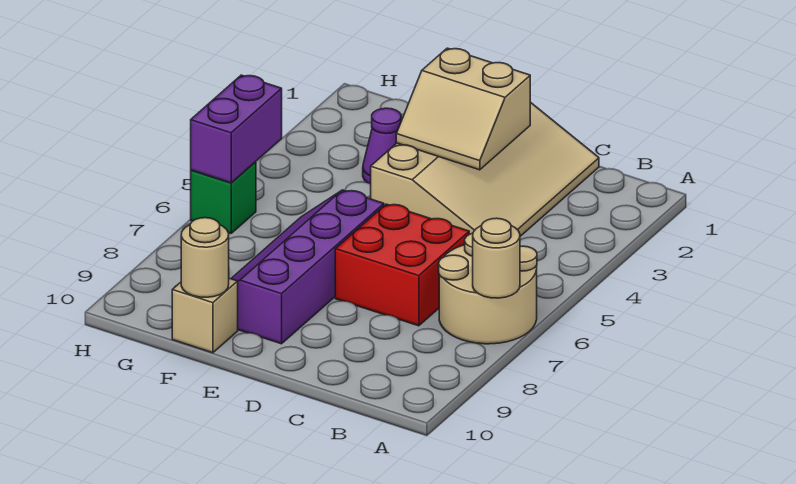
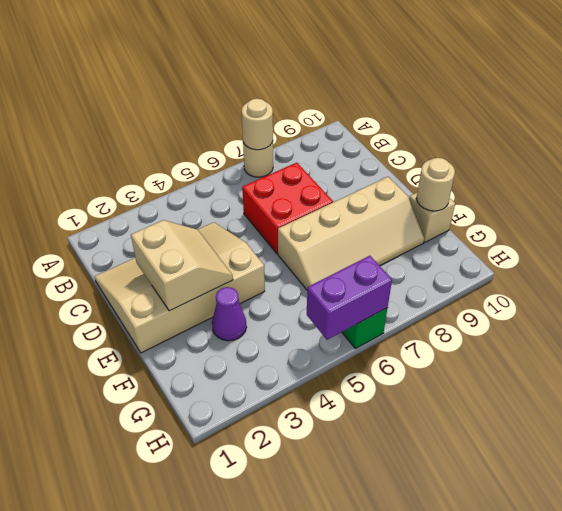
tan 2x2 round brick [439,233,537,344] -> tan 1x1 round brick [243,141,273,177]
purple 2x4 slope [231,190,384,344] -> tan 2x4 slope [278,177,424,290]

